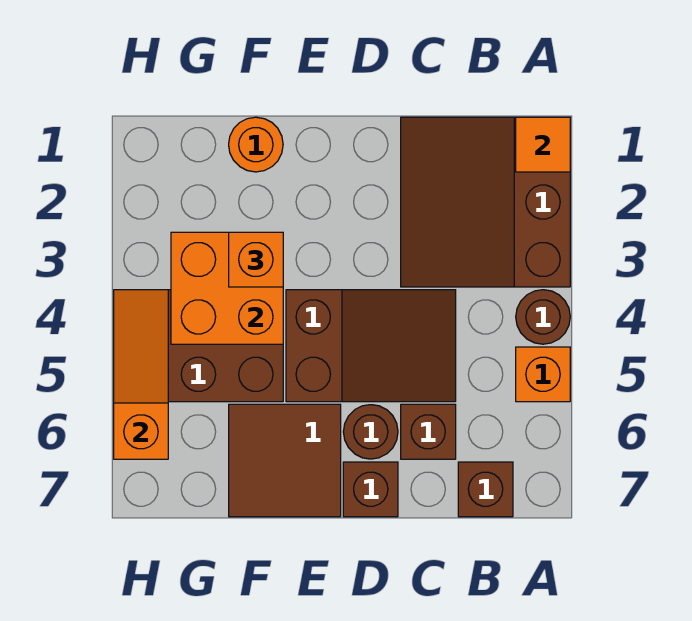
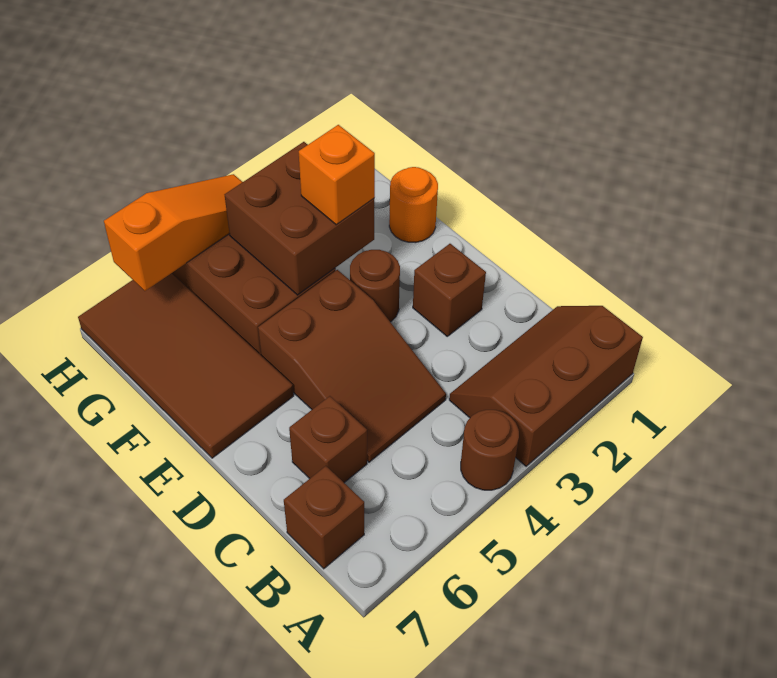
brown 3x3 slope [401,117,570,287] -> brown 2x3 slope [449,306,643,466]
orange 1x1 tile [516,117,570,172] -> none
orange 1x1 brick [516,347,570,402] -> none
brown 1x1 round brick [343,405,398,459] -> brown 1x1 round brick moved to [350,250,400,322]
brown 1x1 brick [343,462,398,517] -> brown 1x1 brick moved to [413,244,486,336]
brown 2x2 tile [229,404,341,517] -> brown 2x4 tile [78,273,294,458]
orange 2x2 brick [171,232,283,344] -> brown 2x2 brick [225,142,374,295]

